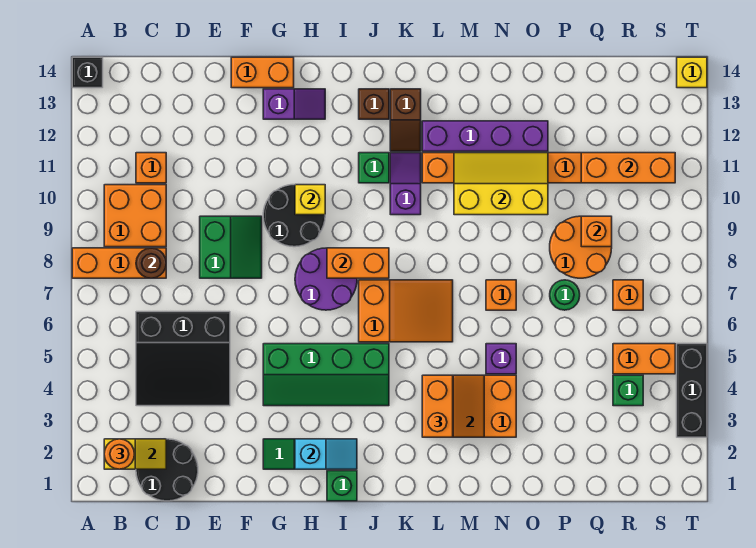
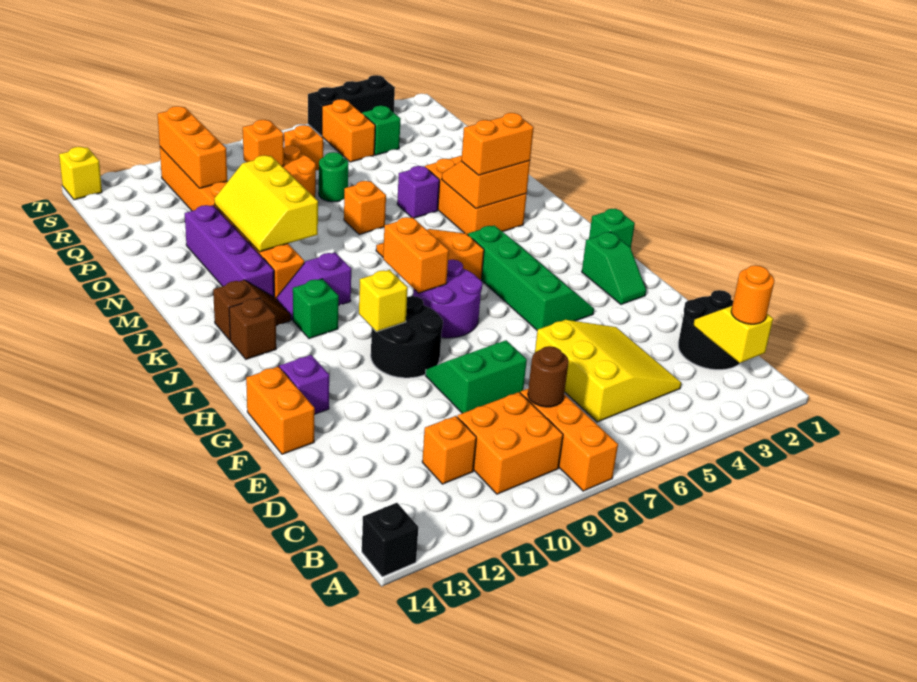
black 3x3 slope [136,312,230,406] -> yellow 3x3 slope [535,320,681,422]
cyan 1x2 slope [295,439,357,469] -> none

